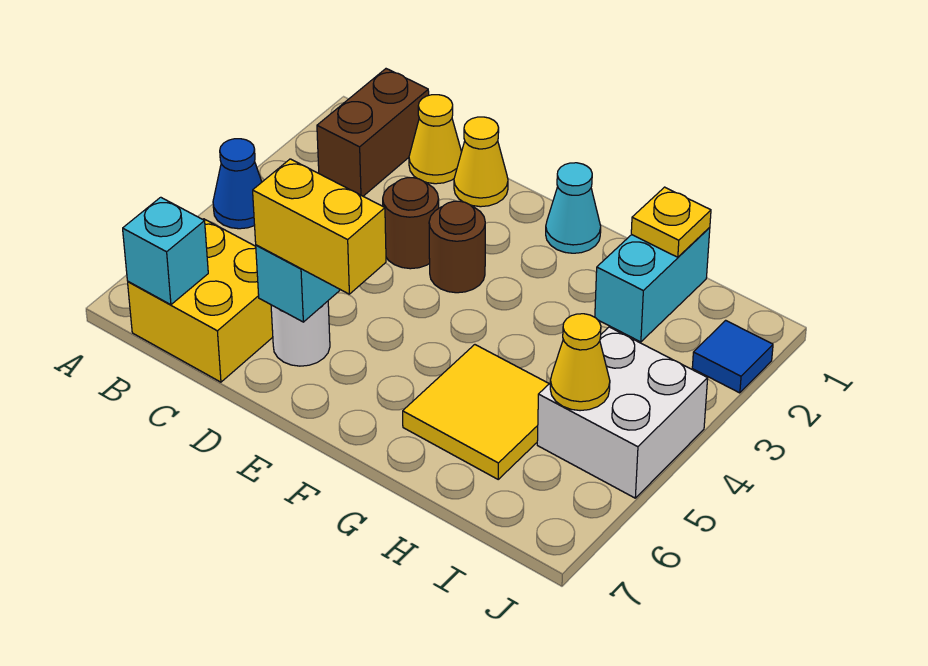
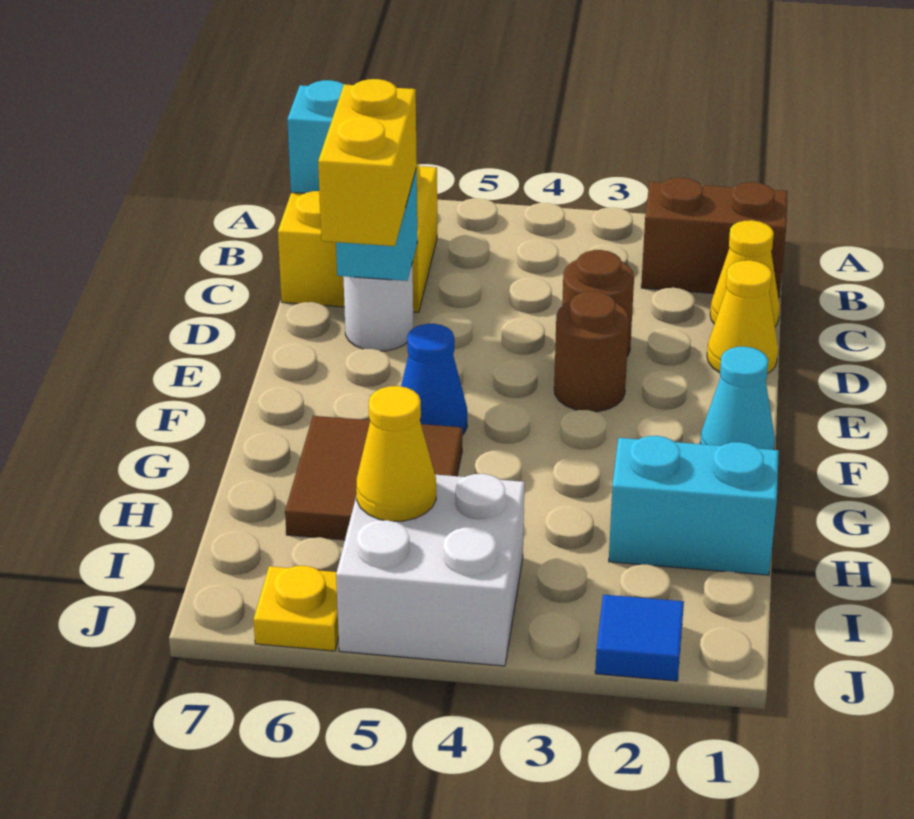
blue 1x1 cone [213,139,262,229] -> blue 1x1 cone moved to [401,324,467,435]
yellow 2x2 tile [403,345,549,479] -> brown 2x2 tile [285,416,462,540]
yellow 1x1 plate [631,187,711,257] -> yellow 1x1 plate moved to [253,566,339,651]

